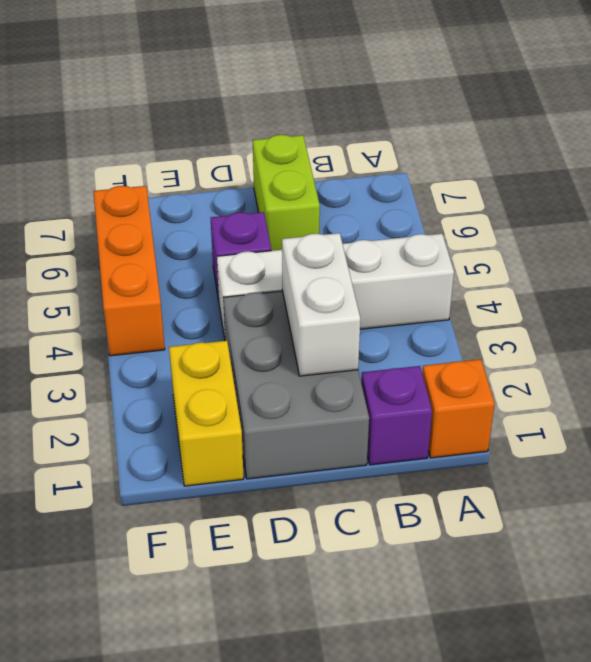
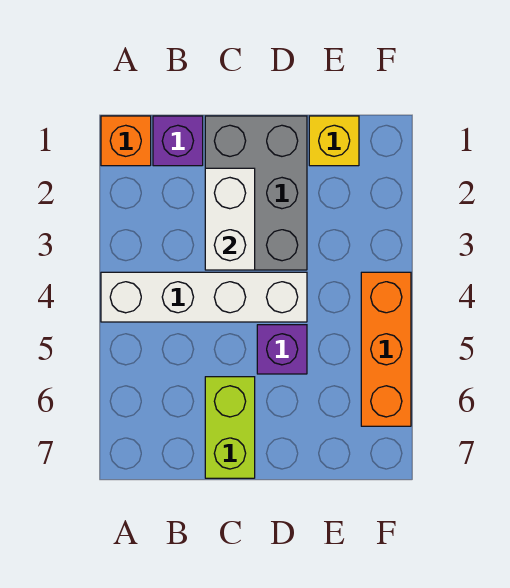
yellow 1x2 brick [169,341,244,486] -> yellow 1x1 brick [309,116,359,166]

